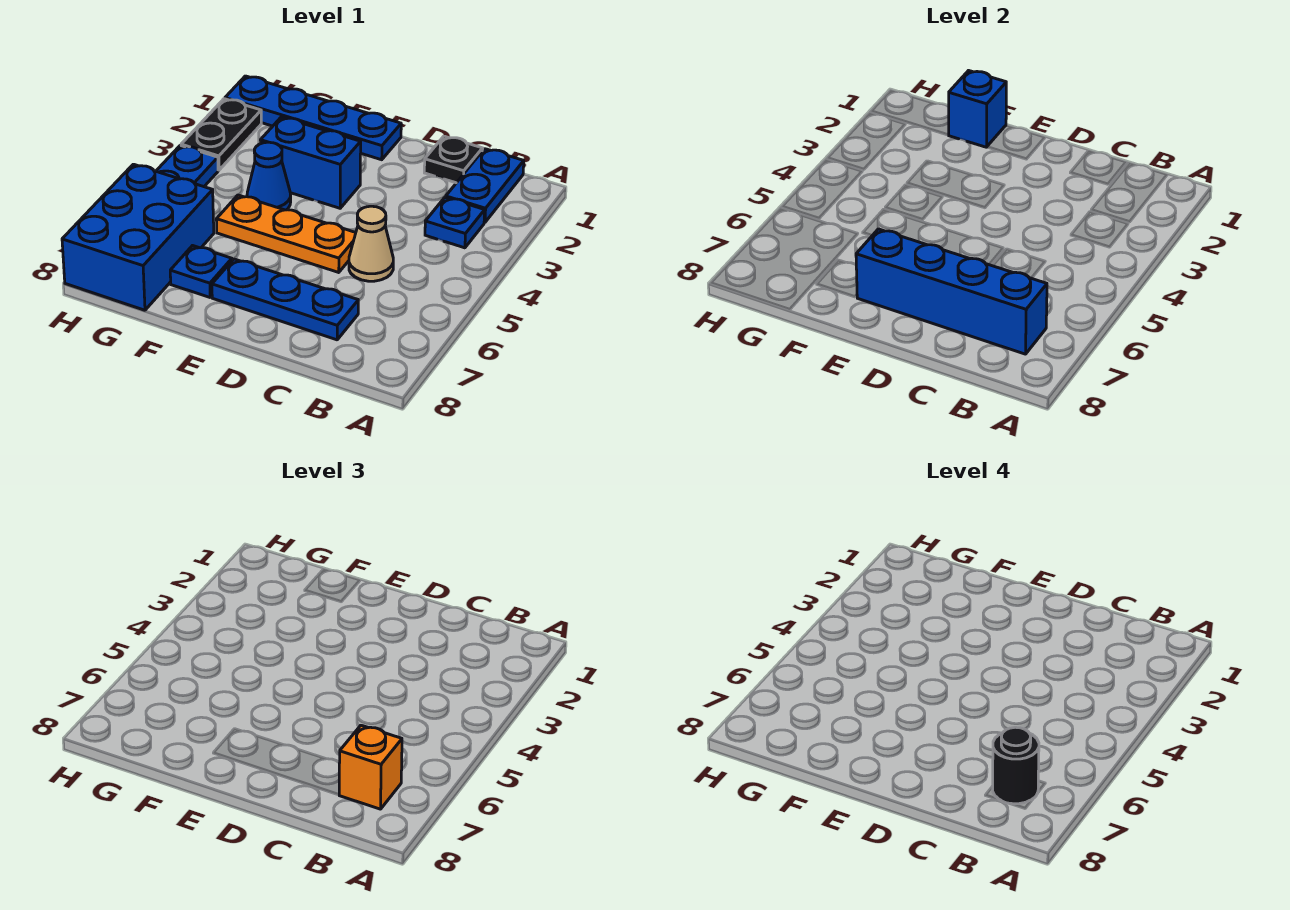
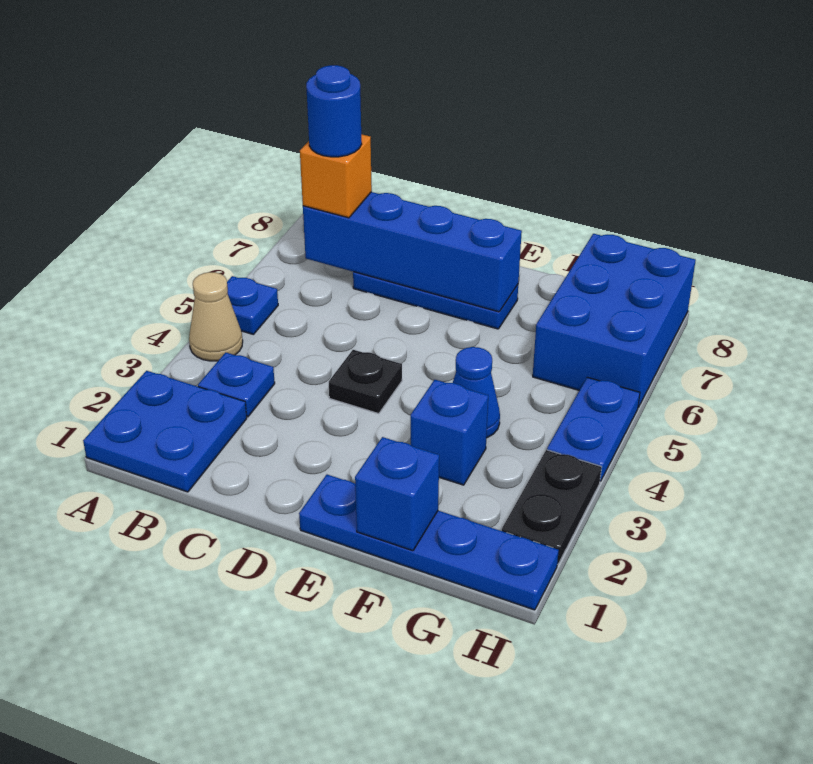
blue 1x2 plate [446,149,524,223] -> blue 2x2 plate [83,371,247,492]
black 1x1 round brick [993,727,1039,804] -> blue 1x1 round brick [306,65,362,157]
black 1x1 plate [424,136,483,183] -> black 1x1 plate moved to [329,350,402,414]
tan 1x1 cone [349,206,393,281] -> tan 1x1 cone moved to [189,272,243,361]
orange 1x3 plate [216,195,356,272] -> none
blue 1x2 brick [261,117,361,208] -> blue 1x1 brick [411,380,488,485]
blue 1x1 plate [170,246,232,297] -> blue 1x1 plate moved to [227,276,278,335]

